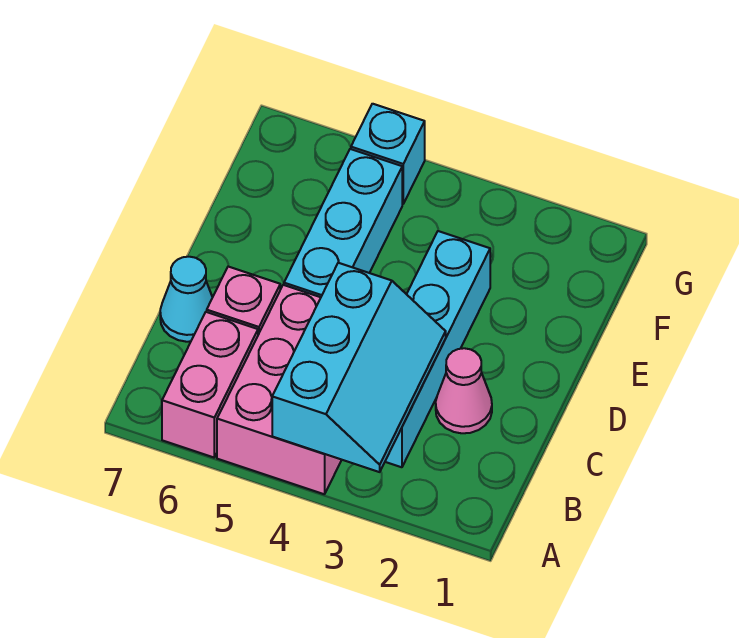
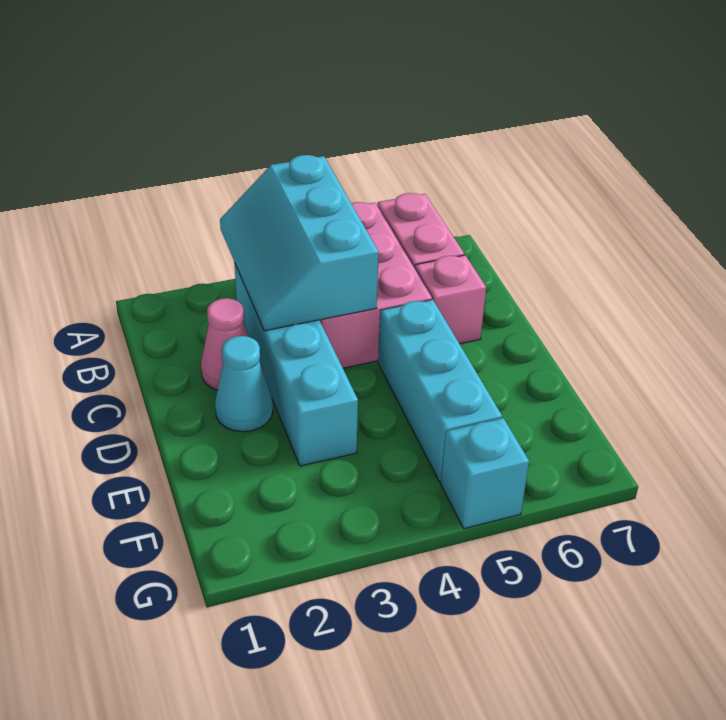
cyan 1x1 cone [160,257,213,342] -> cyan 1x1 cone moved to [215,336,273,432]

